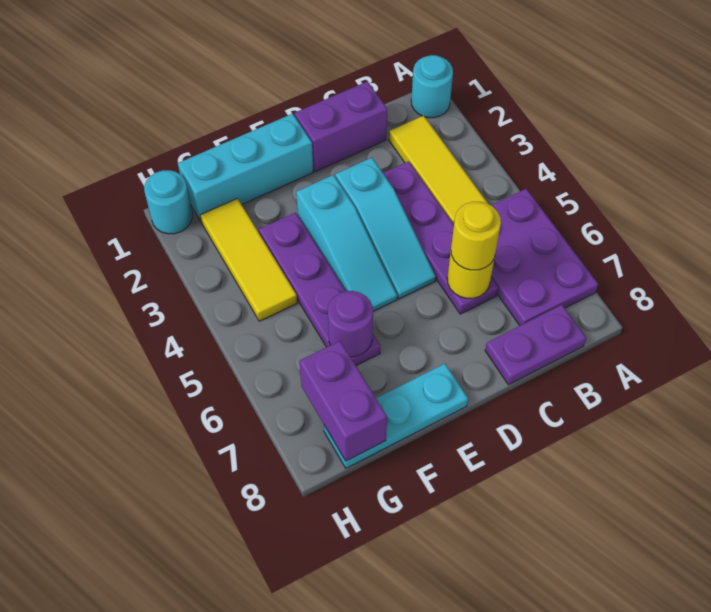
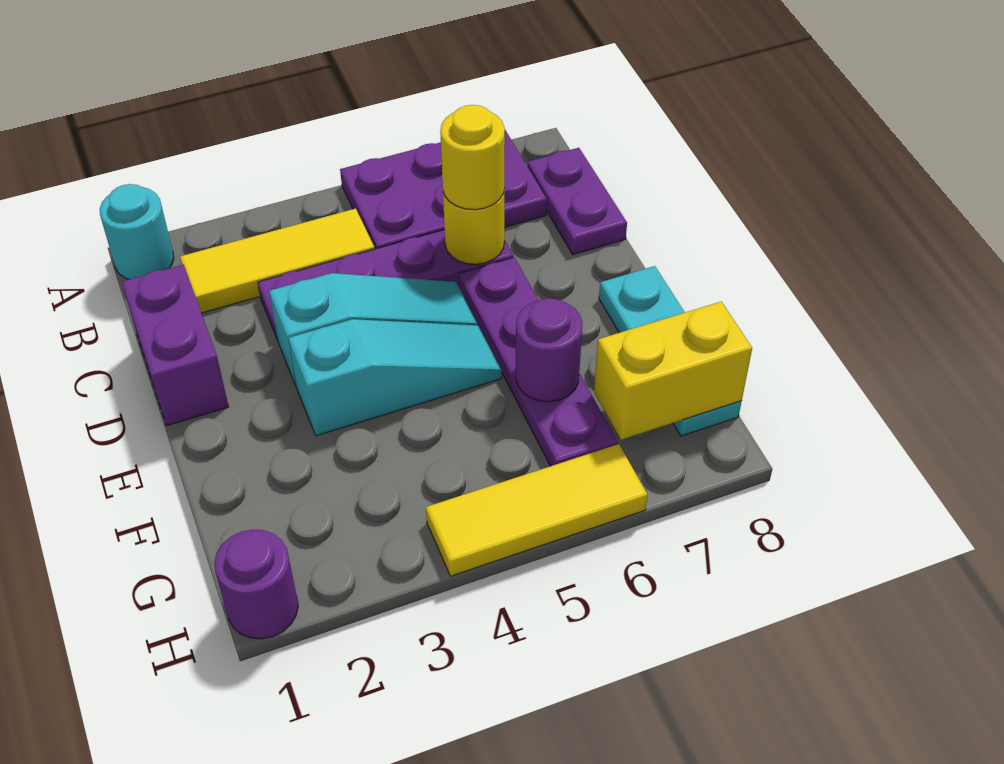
cyan 1x3 brick [178,114,313,223] -> none
purple 1x4 plate [259,213,380,365] -> purple 1x4 plate turned to [459,258,618,466]
yellow 1x3 tile [200,198,297,321] -> yellow 1x3 tile moved to [426,444,647,576]
purple 1x2 brick [299,341,387,461] -> yellow 1x2 brick [594,302,752,440]
cyan 1x1 round brick [144,170,192,234] -> purple 1x1 round brick [214,529,298,639]

